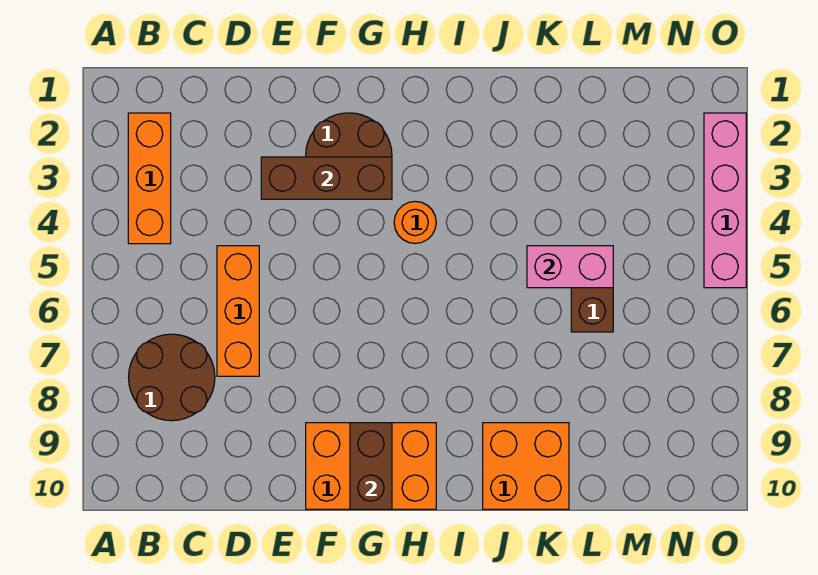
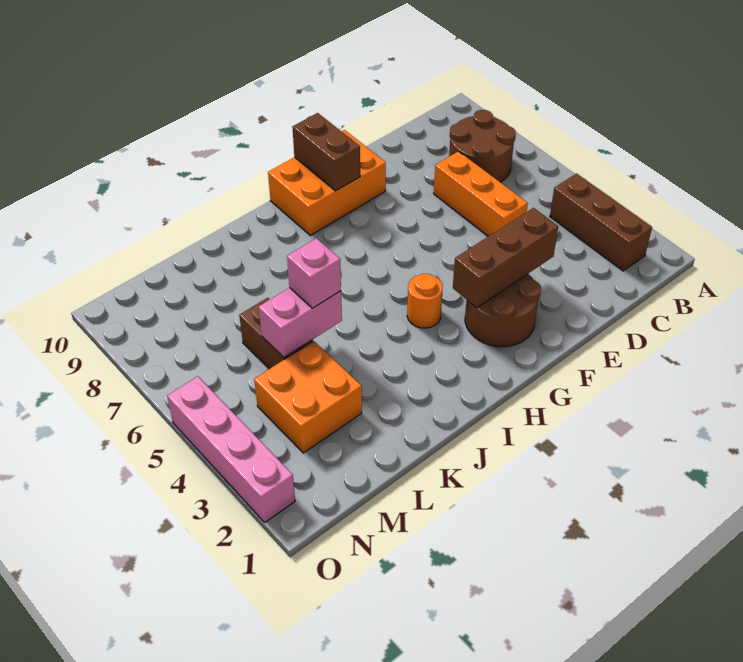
orange 1x3 brick [128,113,171,244] -> brown 1x3 brick [550,174,652,271]
orange 2x2 brick [483,423,569,509] -> orange 2x2 brick moved to [254,341,362,453]
none -> pink 1x1 brick [287,238,341,308]

